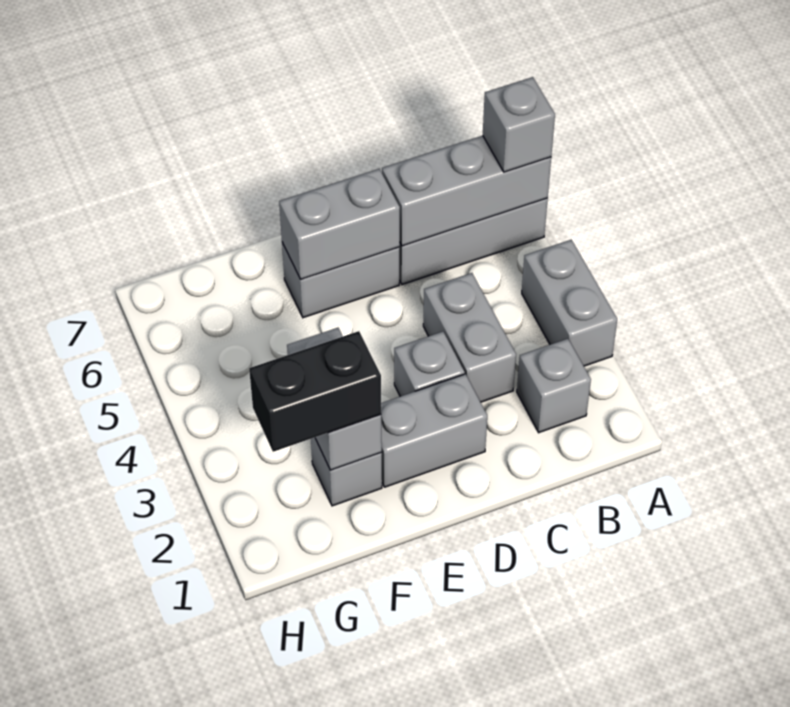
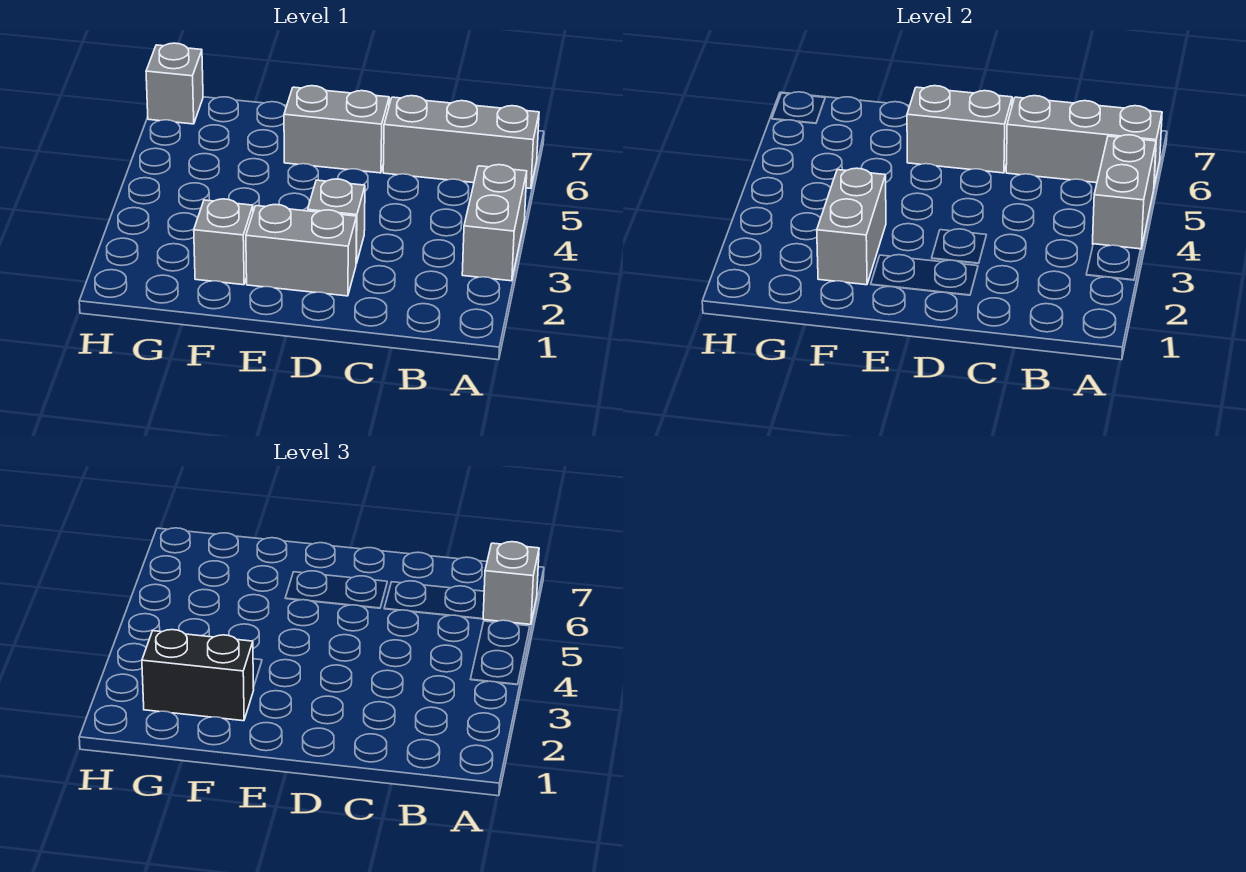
grey 1x1 brick [517,339,591,433] -> grey 1x1 brick moved to [146,43,203,124]
grey 1x2 brick [423,273,516,402] -> grey 1x2 brick moved to [1093,135,1156,249]

